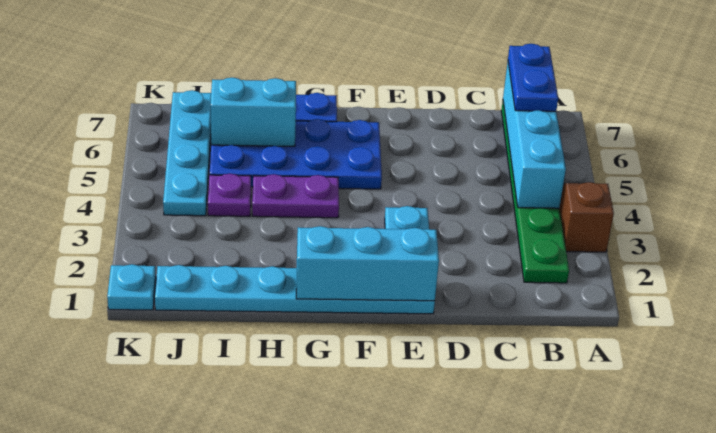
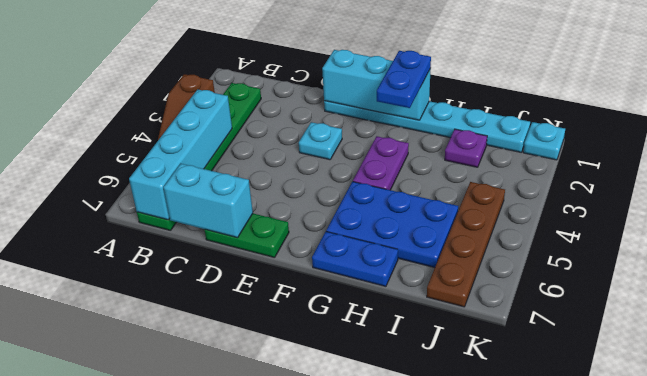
blue 1x2 plate [508,44,558,111] -> blue 1x2 plate moved to [377,51,431,108]
none -> green 1x2 plate [205,214,289,258]
blue 2x4 plate [210,119,382,189] -> blue 2x3 plate [326,182,458,268]
purple 1x2 plate [252,174,339,218] -> purple 1x2 plate turned to [353,136,409,190]
cyan 1x2 brick [210,77,296,146] -> cyan 1x2 brick moved to [163,164,253,238]
purple 1x1 plate [208,174,251,216] -> purple 1x1 plate moved to [445,129,487,167]
cyan 1x4 plate [163,90,211,216] -> brown 1x4 plate [427,182,505,307]

